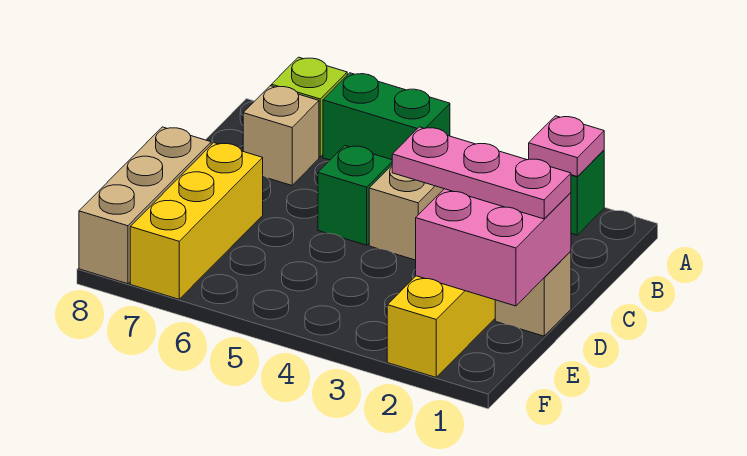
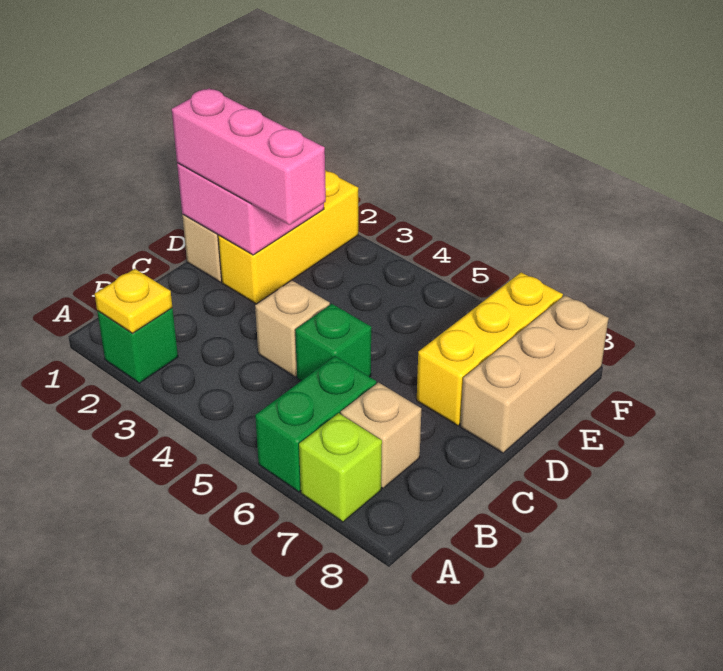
pink 1x1 plate [529,116,604,176] -> yellow 1x1 plate [95,269,172,333]
green 1x2 brick [323,73,450,160] -> green 1x2 brick turned to [255,356,376,492]
pink 1x3 plate [392,127,571,219] -> pink 1x3 brick [172,88,326,225]

